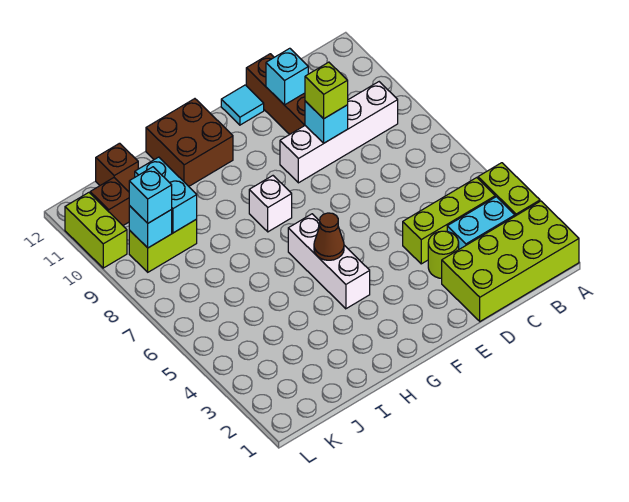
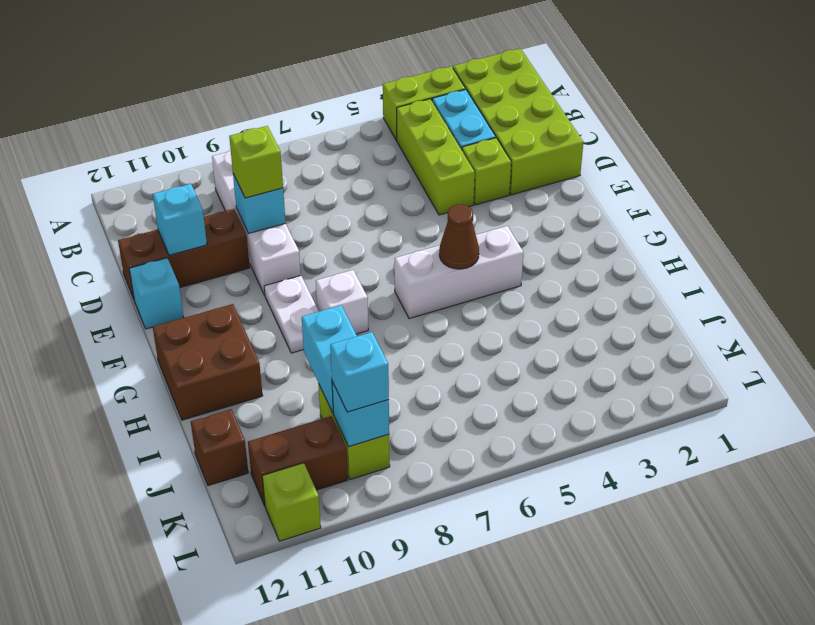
lime 1x1 round brick [428,231,459,278] -> lime 1x1 brick [462,138,511,205]
cyan 1x1 tile [221,85,264,125] -> cyan 1x1 brick [129,258,184,329]
none -> white 1x2 plate [264,276,319,353]
cyan 1x2 brick [135,157,197,233] -> cyan 1x2 brick turned to [302,305,357,413]
brown 1x1 brick [90,178,129,225] -> brown 1x2 brick [248,416,348,506]
lime 1x2 brick [65,193,127,268] -> lime 1x1 brick [262,463,321,541]

